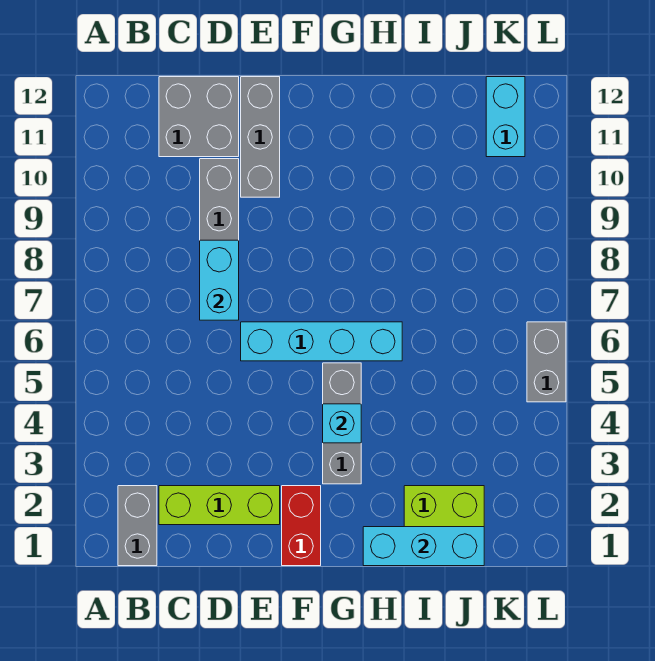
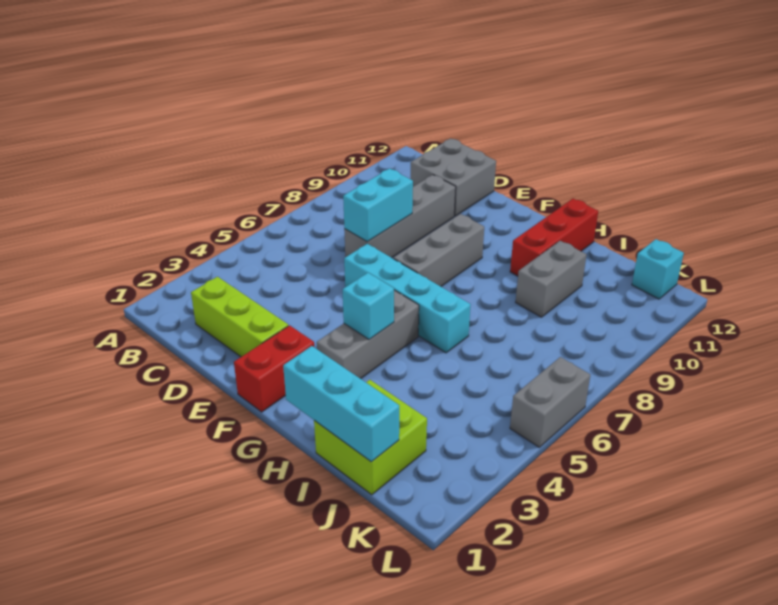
grey 1x2 brick [118,486,157,566] -> grey 1x2 brick moved to [516,241,586,317]
grey 1x3 brick [241,77,280,197] -> grey 1x3 brick moved to [393,214,484,286]
none -> red 1x3 brick [510,199,598,276]
cyan 1x2 brick [486,77,525,157] -> cyan 1x1 brick [632,239,684,299]

